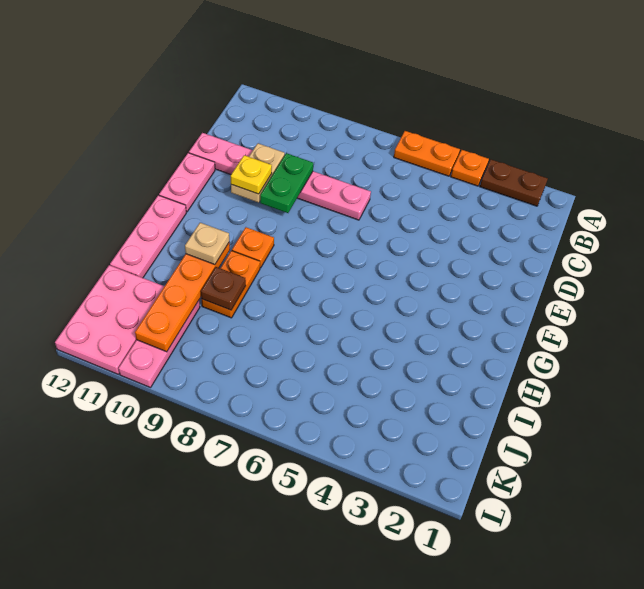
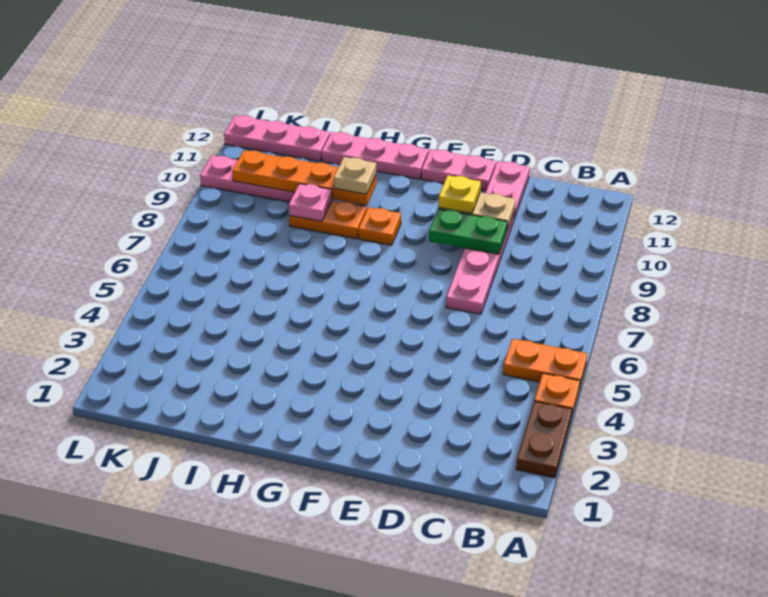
orange 1x2 plate [394,131,460,176] -> orange 1x2 plate turned to [503,339,587,388]
brown 1x1 plate [201,267,246,310] -> pink 1x1 plate [289,184,332,221]
pink 2x3 plate [55,265,164,374] -> pink 1x3 plate [224,115,330,161]

